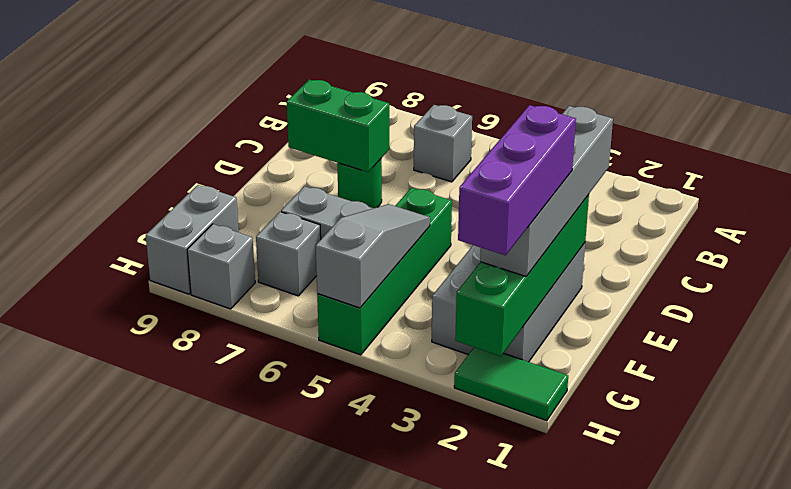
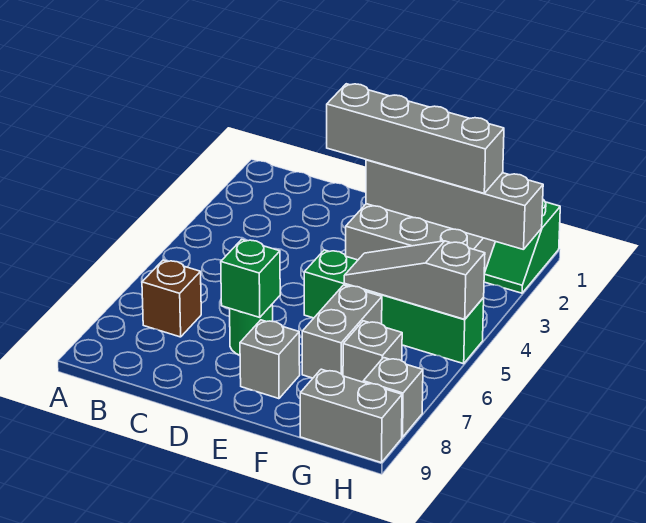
grey 1x1 brick [414,105,472,182] -> grey 1x1 brick moved to [240,320,300,399]
none -> brown 1x1 brick [142,260,201,337]
green 1x2 brick [287,80,389,172] -> green 1x1 brick [221,239,280,318]
green 1x4 brick [455,195,589,356] -> grey 1x4 brick [366,160,543,250]
purple 1x3 brick [458,105,576,255] -> none
green 1x2 tile [454,347,568,421] -> green 1x2 slope [484,200,560,293]

